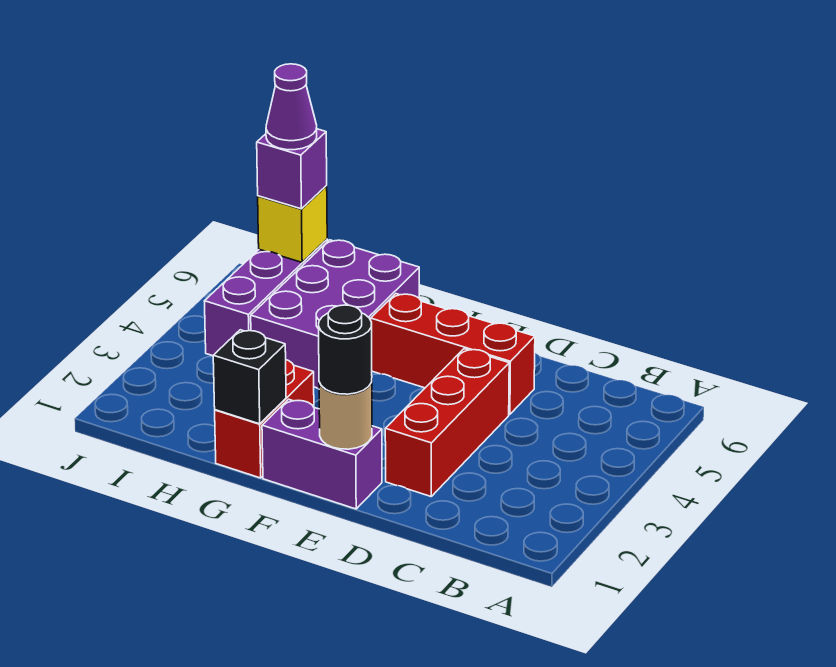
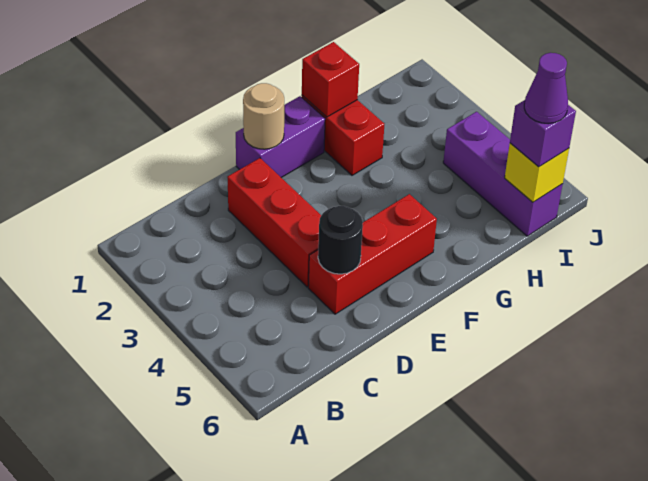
black 1x1 round brick [319,305,372,394] -> black 1x1 round brick moved to [318,206,363,274]
black 1x1 brick [213,330,286,424] -> red 1x1 brick [302,42,359,117]
purple 2x3 brick [251,240,419,389] -> none

